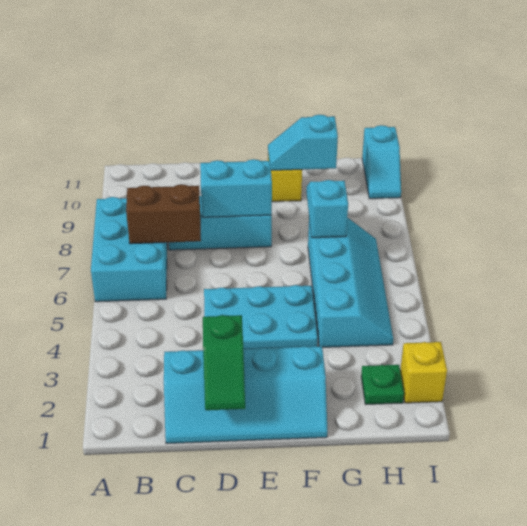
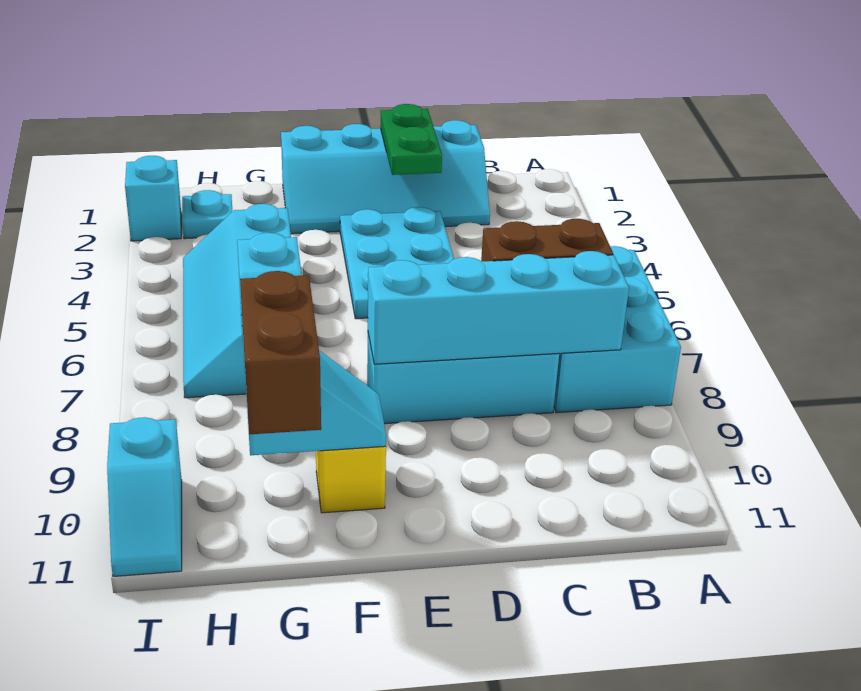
cyan 2x4 slope [164,346,328,444] -> cyan 2x4 slope turned to [281,120,490,234]
green 1x2 slope [203,315,245,410] -> green 1x2 plate [381,104,442,175]
cyan 2x3 plate [204,285,318,349] -> cyan 2x3 plate turned to [340,207,454,319]
cyan 1x2 brick [200,159,272,217] -> cyan 1x4 brick [368,251,629,364]
none -> brown 1x2 brick [240,271,321,434]
green 1x1 plate [361,365,404,404] -> cyan 1x1 plate [182,190,232,239]
yellow 1x1 brick [400,342,447,403] -> cyan 1x1 brick [125,156,181,241]
cyan 1x2 slope [362,125,401,199] -> cyan 1x2 slope turned to [107,417,182,577]

